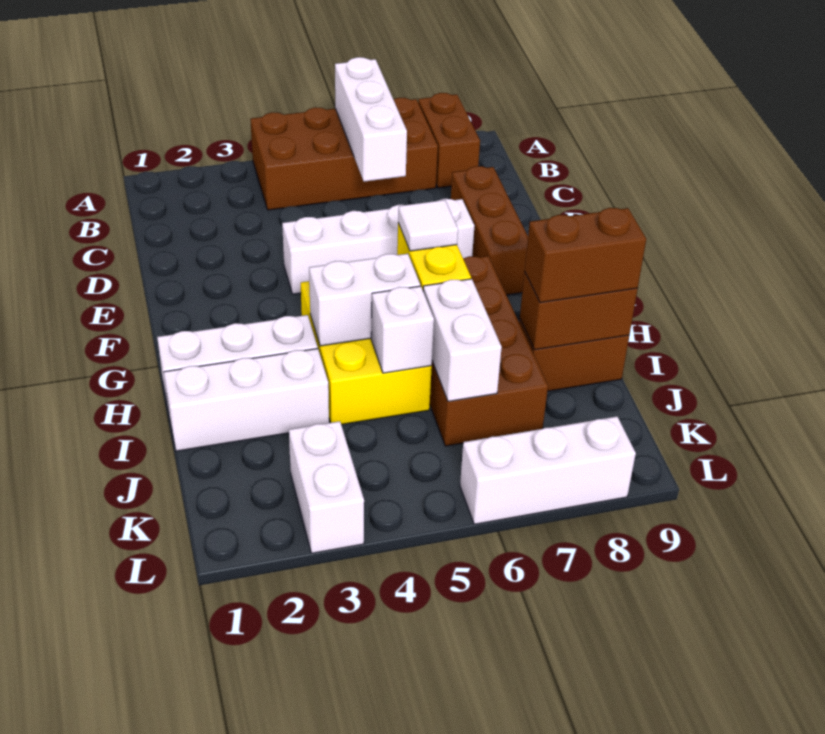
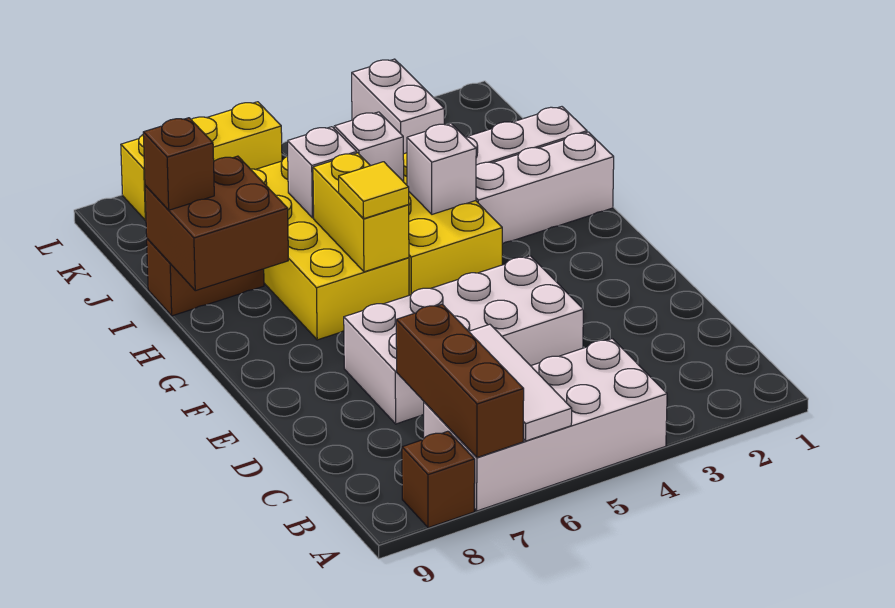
brown 2x4 brick [250,98,438,210] -> white 2x4 brick [424,339,667,511]
white 1x3 brick [335,57,407,182] -> white 1x3 tile [469,324,572,441]
brown 1x2 brick [418,93,480,188] -> brown 1x1 brick [402,431,475,528]
brown 1x3 brick [451,166,528,295] -> brown 1x3 brick moved to [396,304,524,457]
white 1x4 brick [282,199,474,294] -> white 2x4 brick [344,256,583,424]
brown 2x4 brick [430,256,548,446] -> yellow 2x4 brick [251,156,409,340]
white 1x1 tile [398,200,458,251] -> yellow 1x1 tile [339,162,409,219]
white 1x2 brick [309,254,420,346] -> white 1x1 brick [407,123,476,214]
white 1x2 brick [423,279,502,401] -> white 1x1 brick [288,127,357,218]
brown 1x2 brick [520,272,638,350] -> brown 2x2 brick [145,156,288,291]
brown 1x2 brick [525,208,646,303] -> brown 1x1 brick [143,118,214,210]
white 1x3 brick [460,416,636,524] -> yellow 1x3 brick [121,102,282,220]

